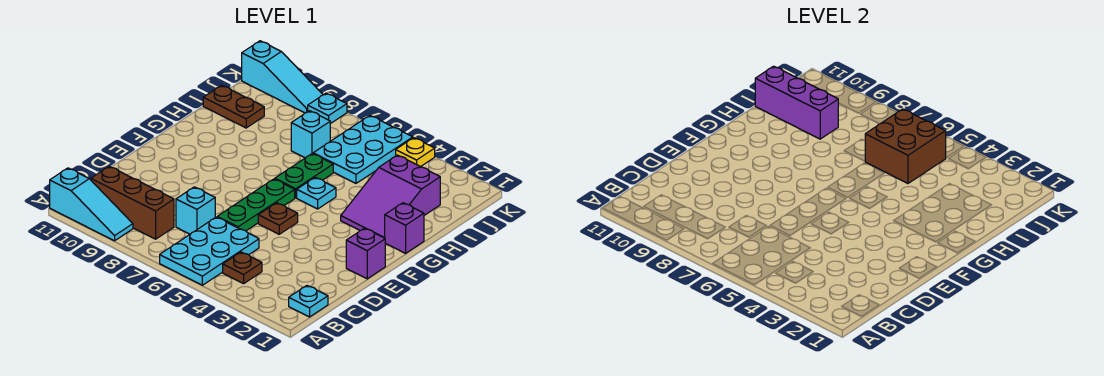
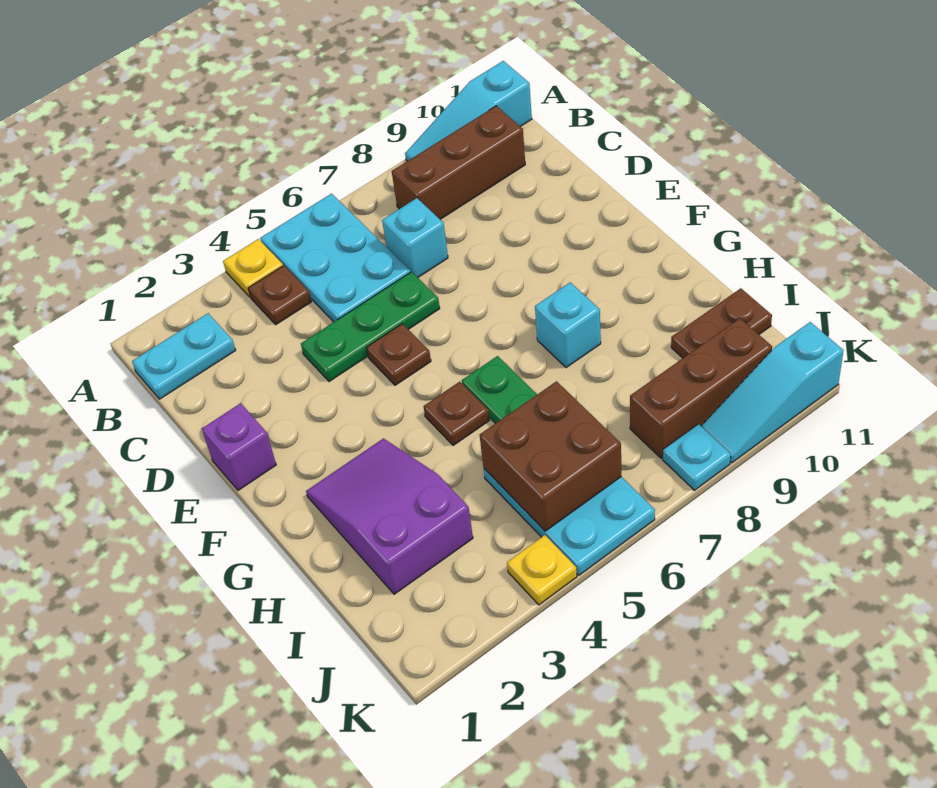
none -> yellow 1x1 plate [223,239,283,297]
cyan 1x1 plate [289,286,328,317] -> cyan 1x2 plate [132,313,236,399]
green 1x3 plate [217,179,295,231] -> green 1x3 plate turned to [301,272,440,382]
purple 1x1 brick [385,203,424,253] -> none
cyan 1x1 plate [297,177,336,209] -> brown 1x1 plate [424,382,490,446]
cyan 1x1 brick [291,111,330,158] -> cyan 1x1 brick moved to [535,283,601,368]
purple 1x3 brick [755,66,838,139] -> none
none -> brown 1x3 brick [630,318,772,458]

